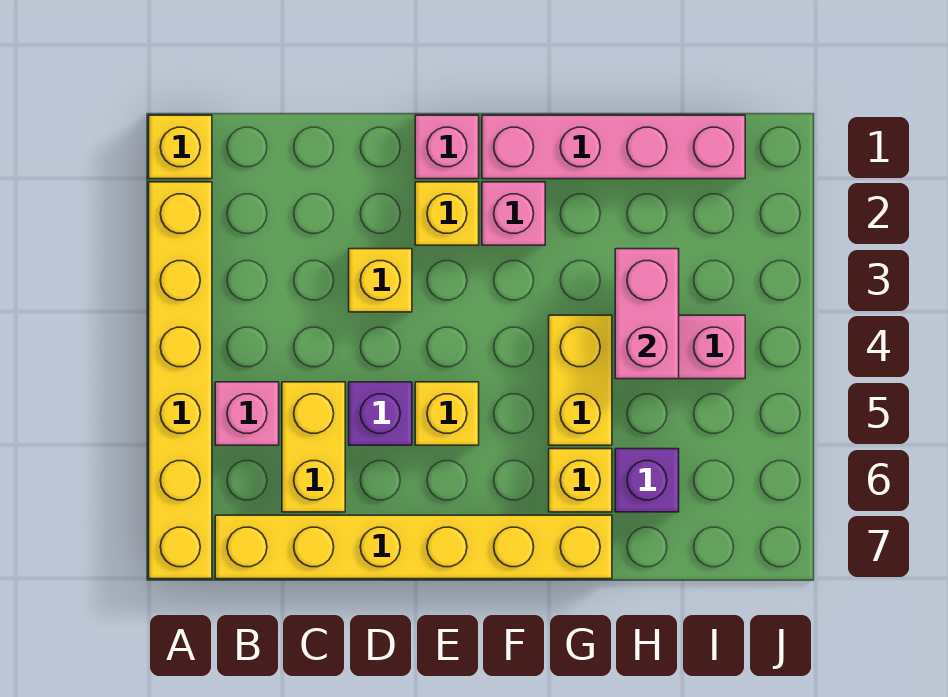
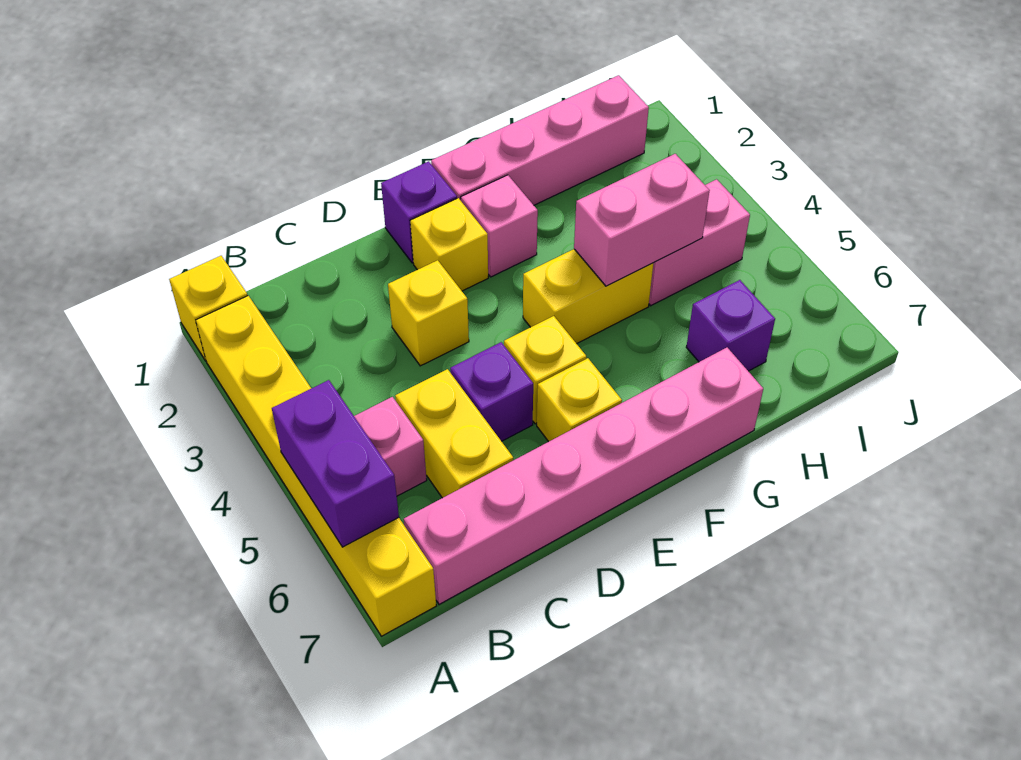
none -> purple 1x2 brick [272,380,399,547]
yellow 1x6 brick [215,515,612,579] -> pink 1x6 brick [404,347,763,604]
pink 1x1 brick [415,115,479,179] -> purple 1x1 brick [381,161,457,263]
yellow 1x2 brick [549,315,612,445] -> yellow 1x2 brick turned to [523,249,653,344]
yellow 1x1 brick [549,449,612,512] -> yellow 1x1 brick moved to [537,358,622,442]
pink 1x2 brick [615,249,679,379] -> pink 1x2 brick turned to [574,154,710,286]

